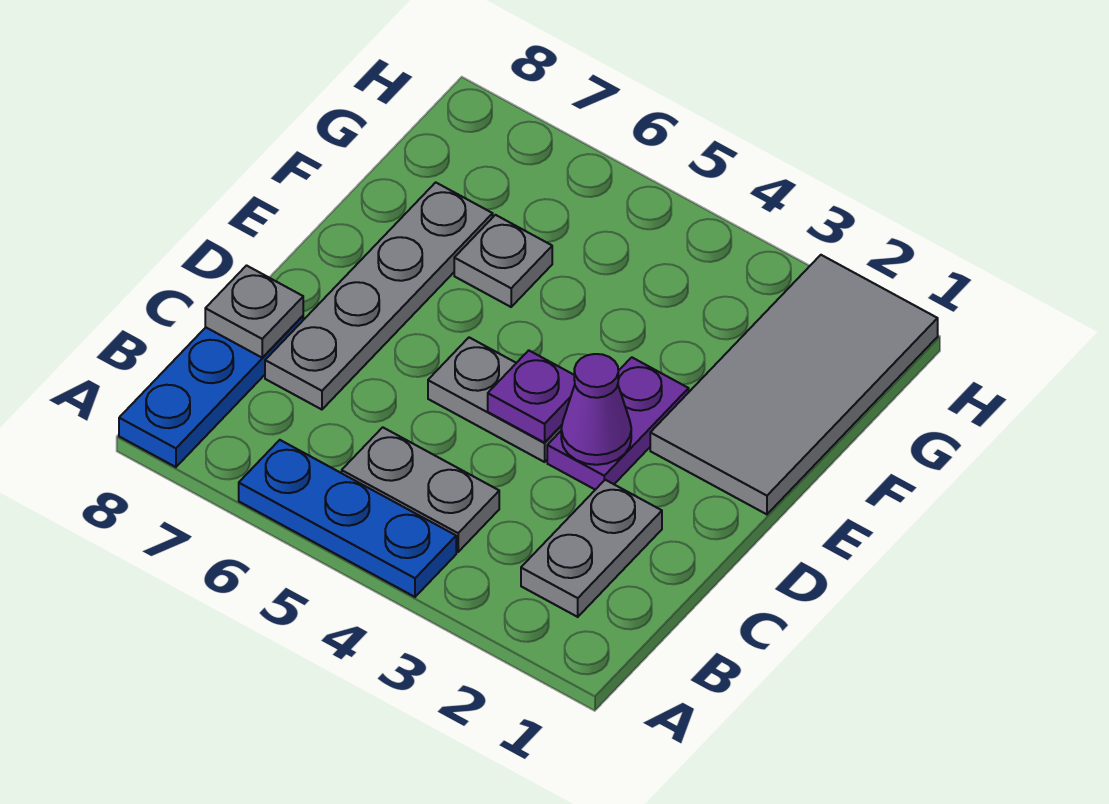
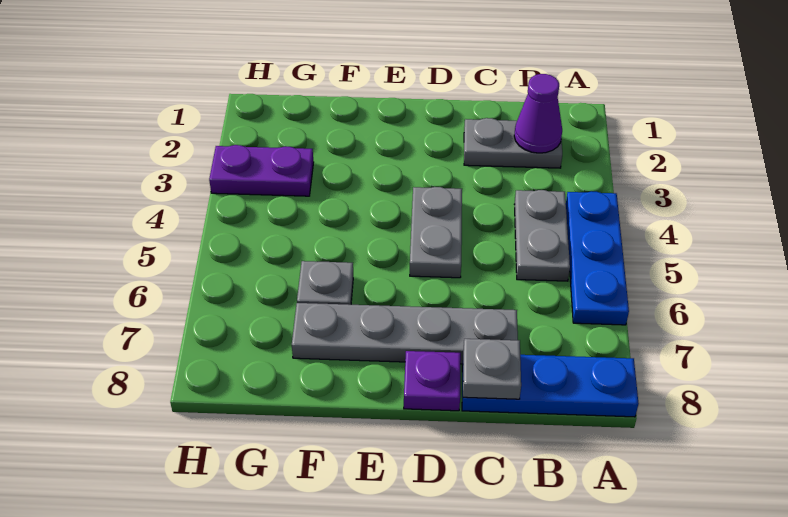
purple 1x2 plate [547,357,689,490] -> purple 1x2 plate moved to [209,145,314,196]
purple 1x1 cone [561,354,631,465] -> purple 1x1 cone moved to [514,74,562,153]
purple 1x1 plate [488,350,575,443] -> purple 1x1 plate moved to [404,351,461,411]
grey 2x4 tile [650,255,938,514] -> none

